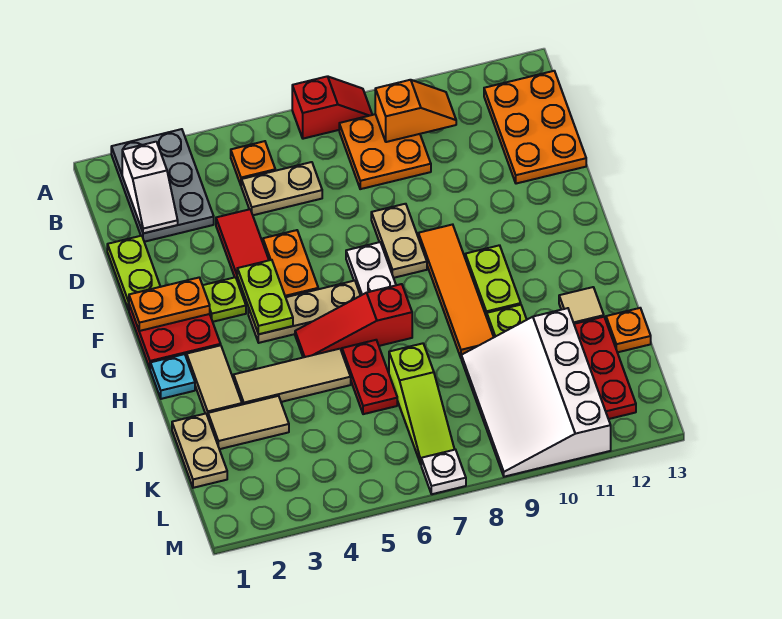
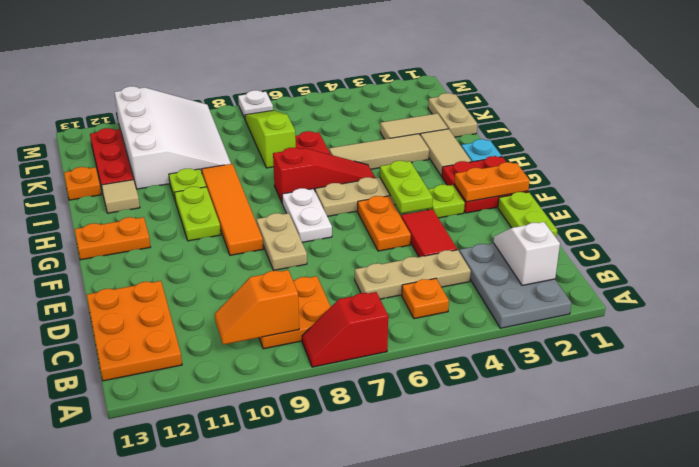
tan 1x2 plate [241,162,322,215] -> tan 1x3 plate [355,250,471,299]
none -> orange 1x2 plate [75,217,150,260]

